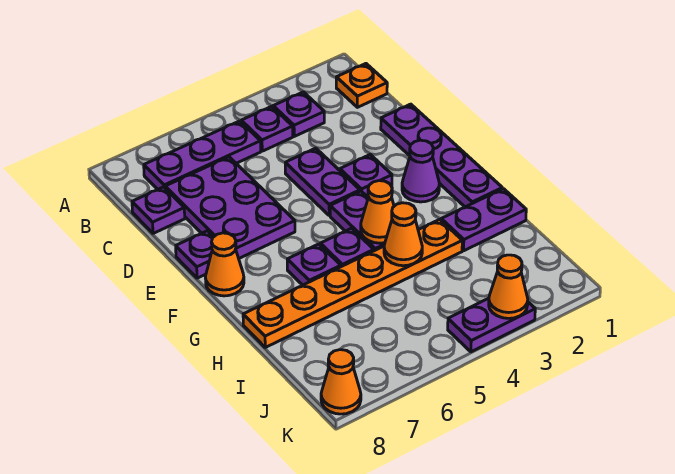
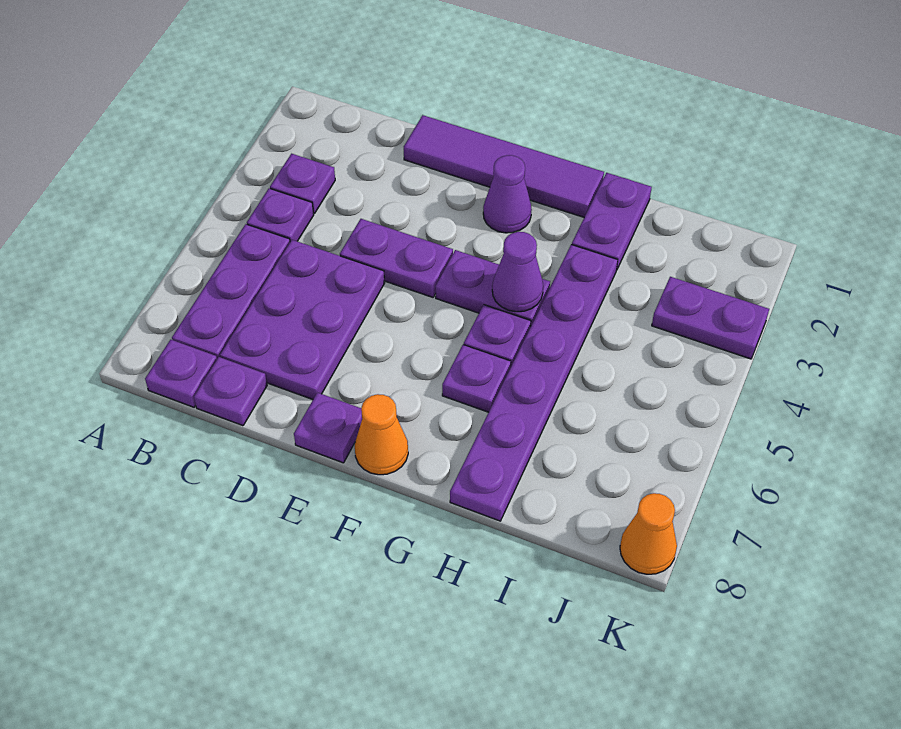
orange 1x1 plate [336,64,387,107] -> none
purple 2x3 plate [165,157,295,258] -> purple 2x3 plate turned to [220,240,385,400]
purple 1x4 plate [381,104,502,207] -> purple 1x4 tile [404,115,604,217]
purple 1x1 plate [340,155,392,197] -> purple 1x1 plate moved to [145,340,217,407]
orange 1x1 cone [361,181,394,243] -> purple 1x1 cone [492,232,543,312]
orange 1x6 plate [243,219,462,347] -> purple 1x6 plate [450,244,618,521]
orange 1x1 cone [384,203,422,266] -> none
purple 1x2 plate [448,298,535,352] -> purple 1x2 plate turned to [652,277,769,359]
orange 1x1 cone [489,255,528,318] -> none

